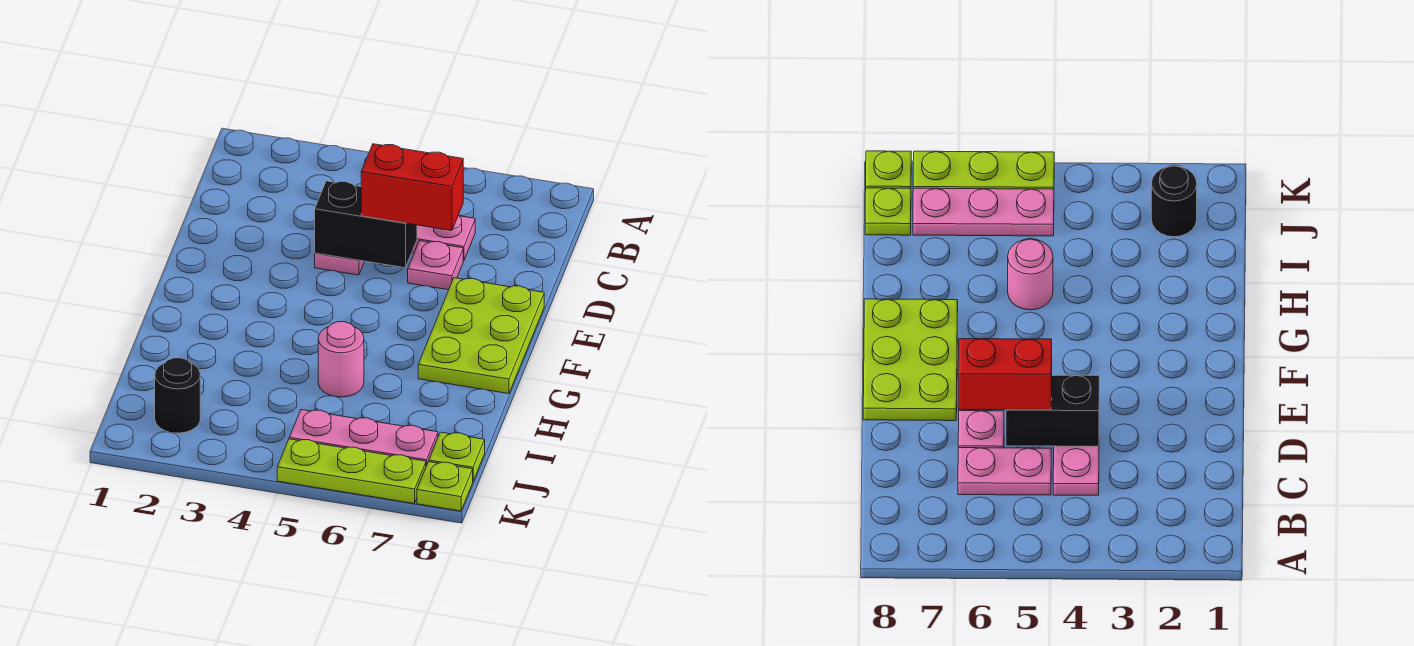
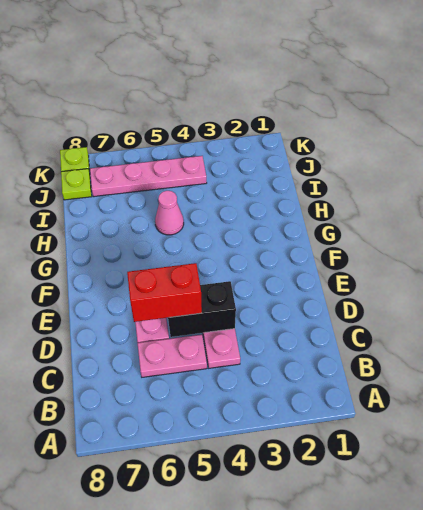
lime 2x3 plate [418,278,544,394] -> none
pink 1x1 round brick [318,322,364,397] -> pink 1x1 cone [155,191,184,235]
black 1x1 round brick [155,358,200,433] -> none
pink 1x3 plate [289,410,438,466] -> pink 1x4 plate [90,156,207,197]
lime 1x3 plate [277,439,426,504] -> none

